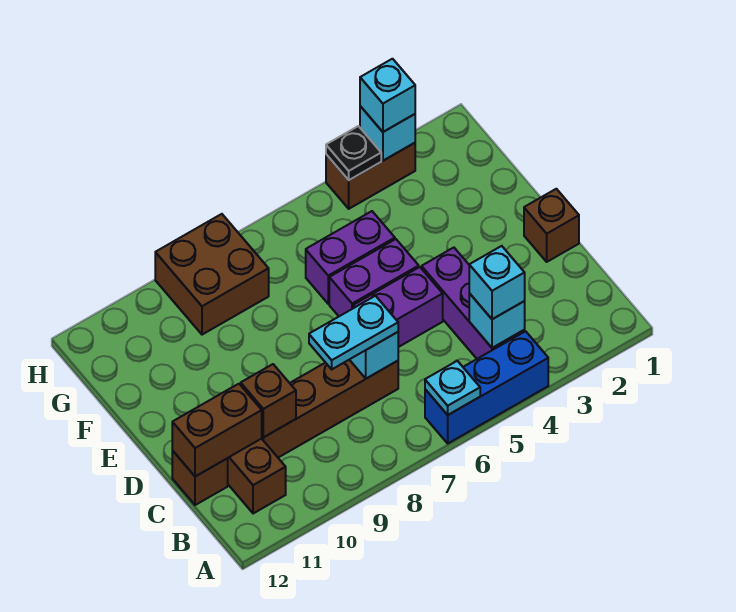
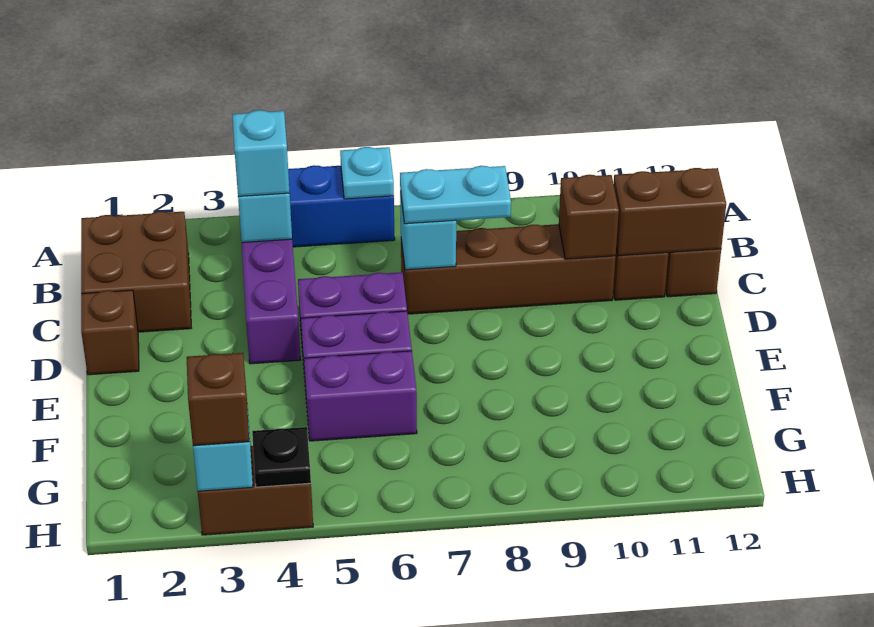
brown 2x2 brick [155,214,269,335] -> brown 2x2 brick moved to [81,212,191,332]
cyan 1x1 brick [360,59,415,132] -> brown 1x1 brick [187,353,249,446]

